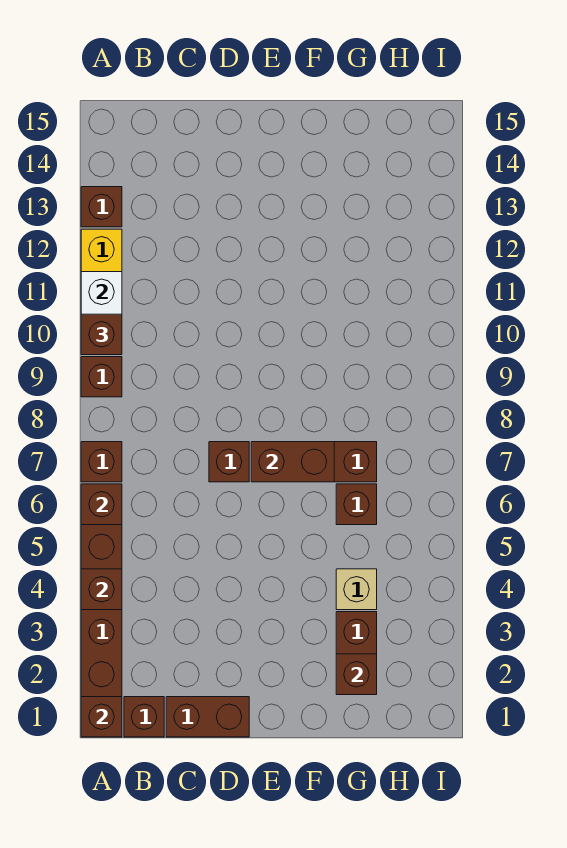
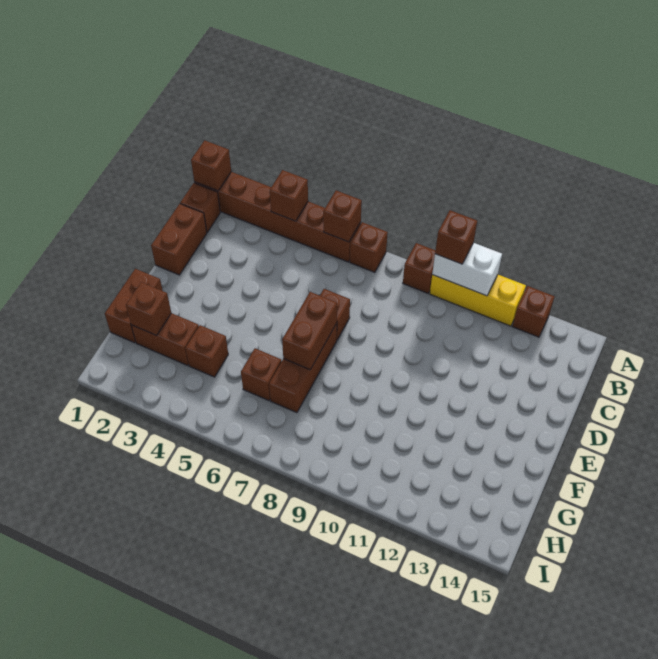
none -> brown 1x2 brick [105,269,163,343]
tan 1x1 brick [336,569,377,610] -> brown 1x1 brick [185,325,228,377]

